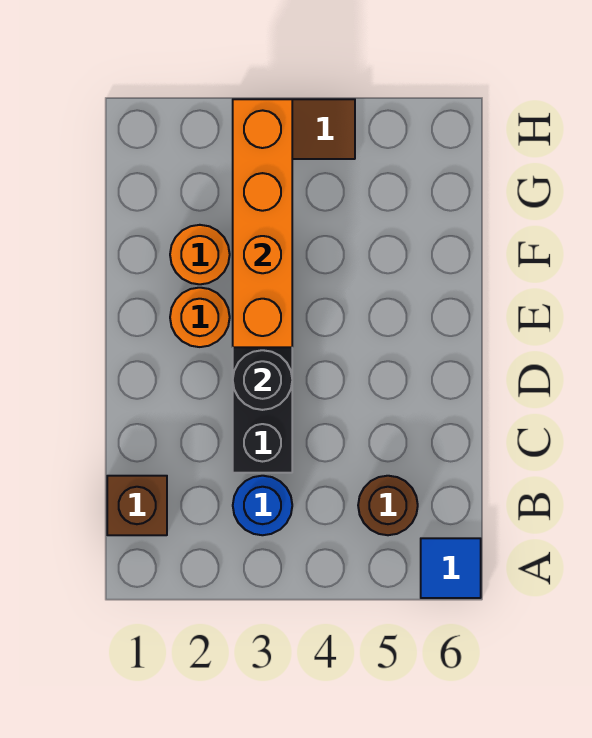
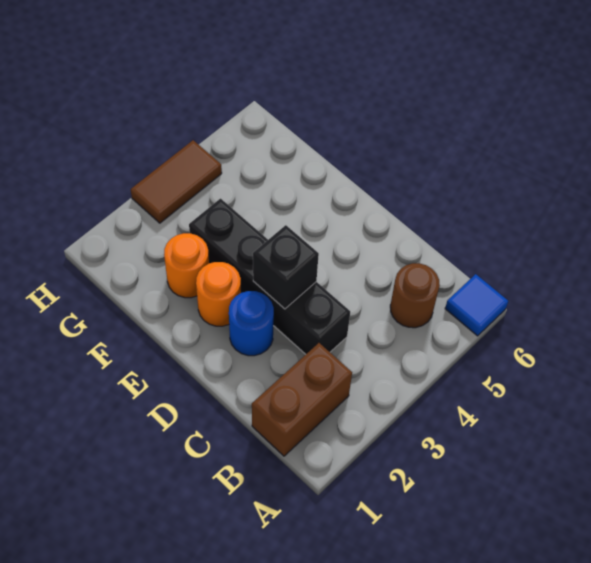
brown 1x1 brick [107,476,167,535] -> brown 1x2 brick [252,343,352,456]
blue 1x1 round brick [233,476,292,535] -> blue 1x1 round brick moved to [229,291,274,356]
black 1x1 round brick [233,350,292,410] -> black 1x1 brick [253,225,319,309]
orange 1x4 brick [233,99,292,347] -> none

